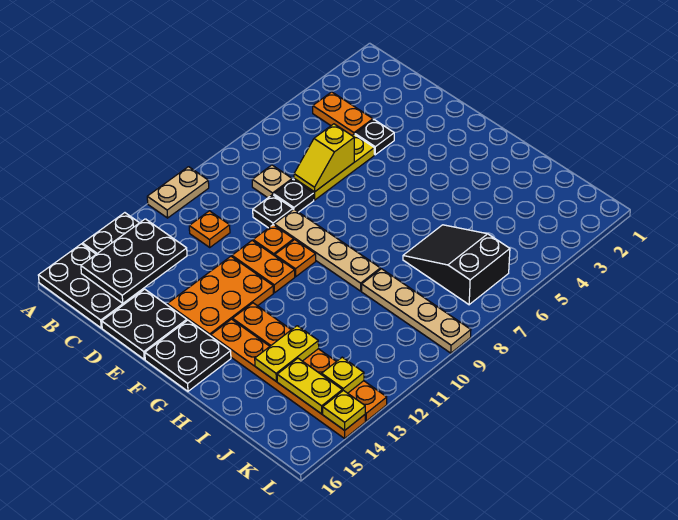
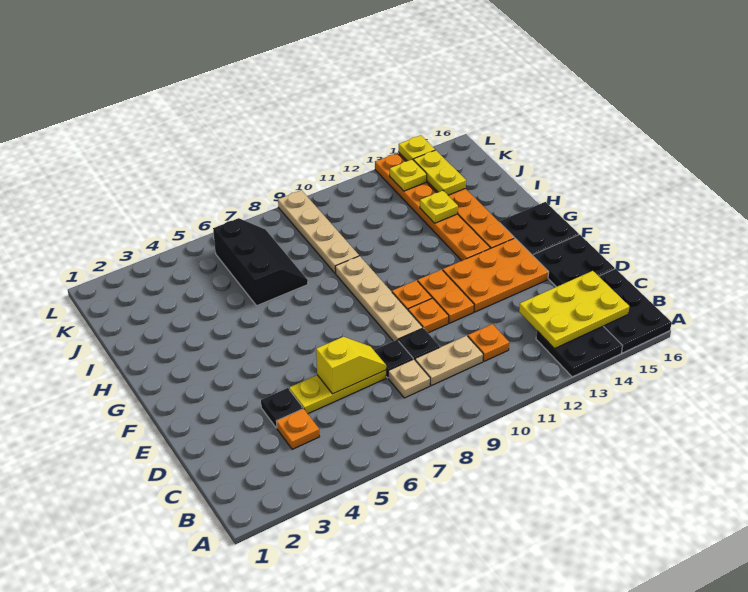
tan 1x2 plate [147,167,209,218] -> tan 1x2 plate moved to [415,336,483,386]
orange 1x2 plate [313,92,373,135] -> orange 1x1 plate [276,409,320,449]
black 2x3 plate [81,219,187,303] -> yellow 2x3 plate [519,271,629,349]
black 2x3 slope [403,225,510,305] -> black 2x3 slope turned to [213,218,308,306]
yellow 1x2 plate [255,326,319,381] -> yellow 1x1 plate [420,190,458,223]

